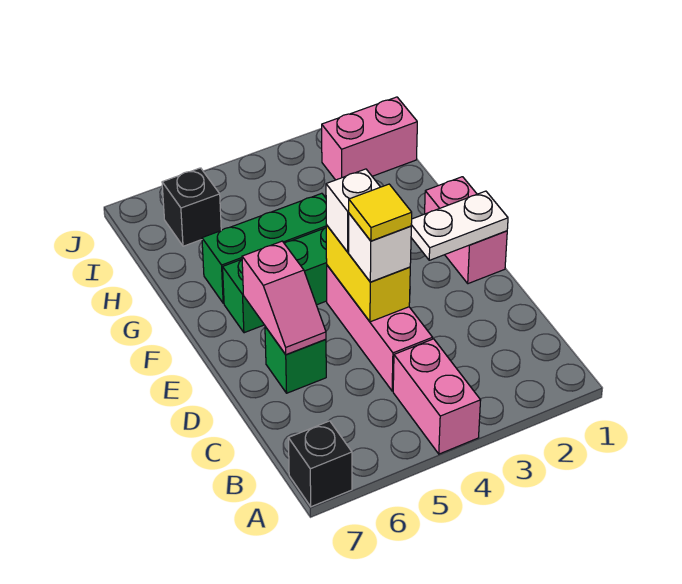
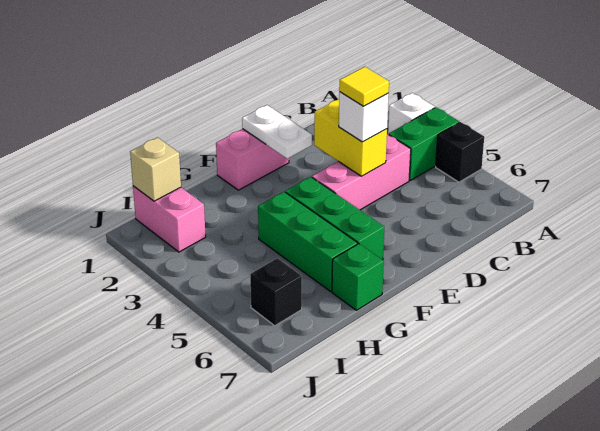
pink 1x2 brick [393,339,481,454] -> green 1x2 brick [389,107,459,180]
black 1x1 brick [288,421,352,507] -> black 1x1 brick moved to [436,122,484,182]
yellow 1x2 brick [326,225,410,322] -> yellow 1x2 brick turned to [314,99,387,176]
green 1x1 brick [265,327,326,393] -> green 1x1 brick moved to [332,244,384,310]
pink 1x2 slope [242,241,326,355] -> none
white 1x1 brick [326,169,380,252] -> white 1x1 brick moved to [388,93,435,135]
none -> tan 1x1 brick [130,138,181,201]

